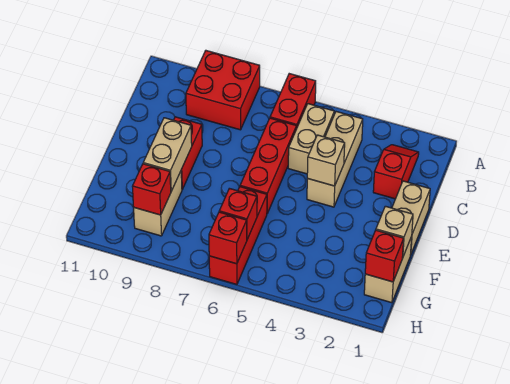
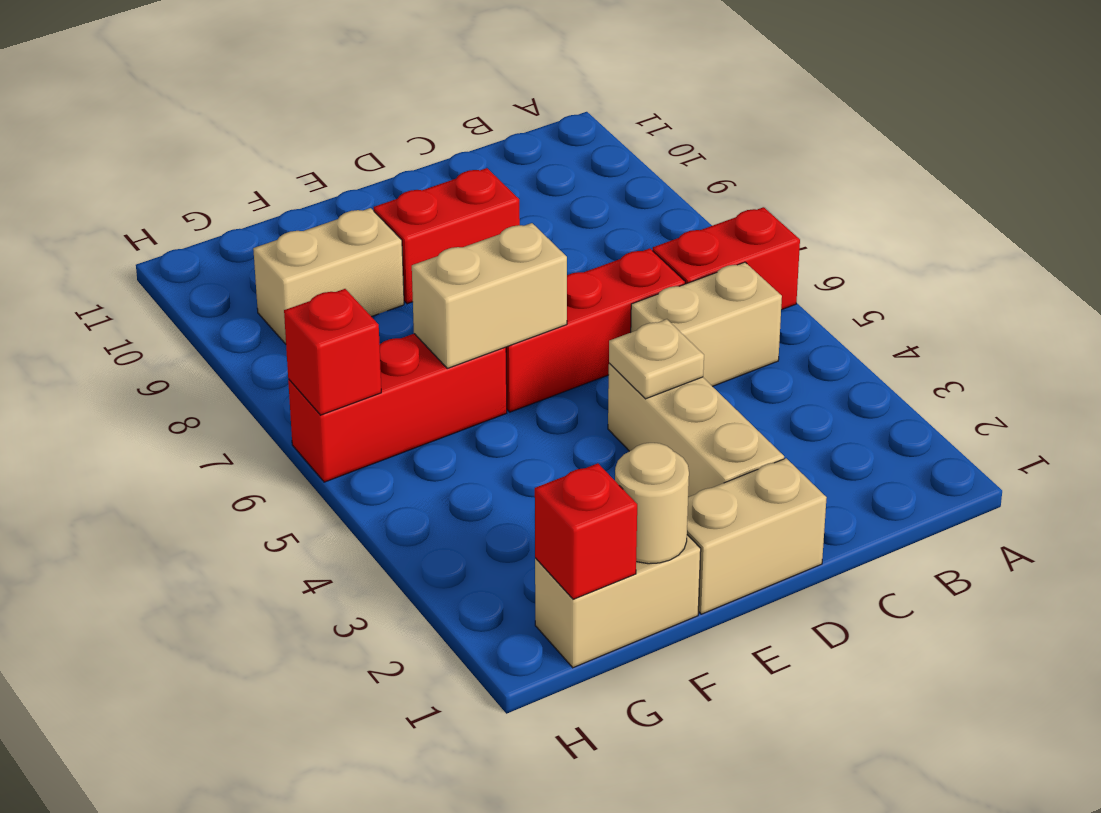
red 2x2 brick [186,51,260,130] -> none
red 1x2 slope [373,145,419,199] -> none
tan 1x3 brick [307,112,363,207] -> tan 1x3 brick turned to [608,363,784,497]
tan 1x1 brick [307,135,345,186] -> tan 1x1 plate [609,319,704,399]
tan 1x2 brick [143,118,192,191] -> tan 1x2 brick moved to [412,223,567,368]
tan 1x1 brick [376,206,413,258] -> tan 1x1 round brick [615,443,689,564]
red 1x1 brick [219,188,257,239] -> none
red 1x1 brick [132,164,171,215] -> none

